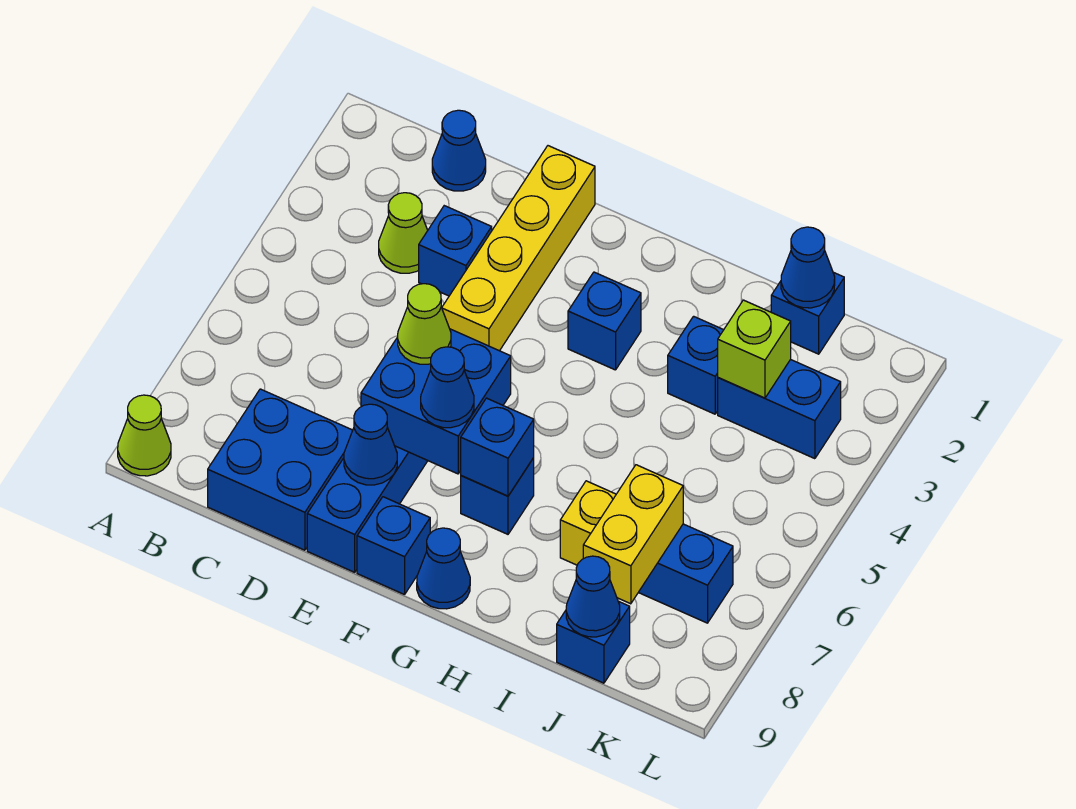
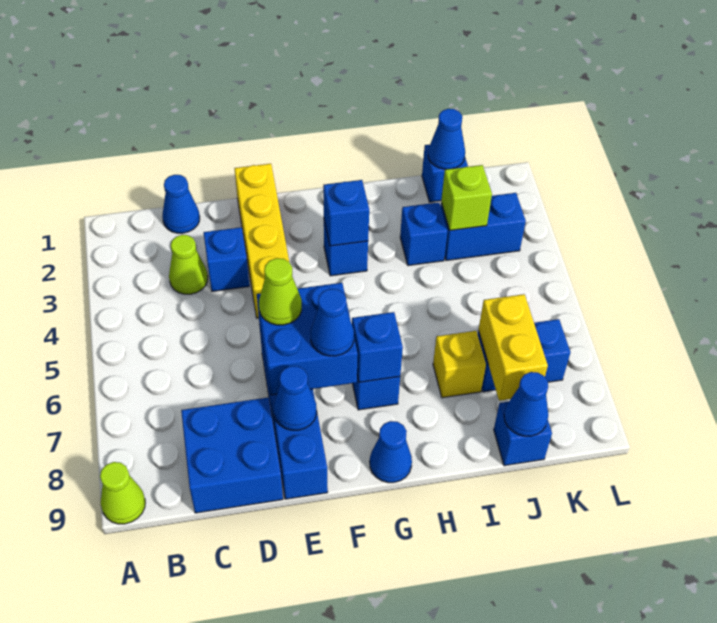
blue 1x1 brick [357,497,430,595] -> blue 1x1 brick moved to [323,180,369,246]

